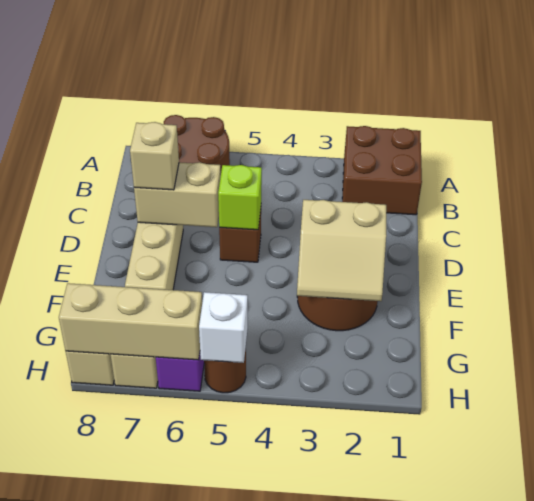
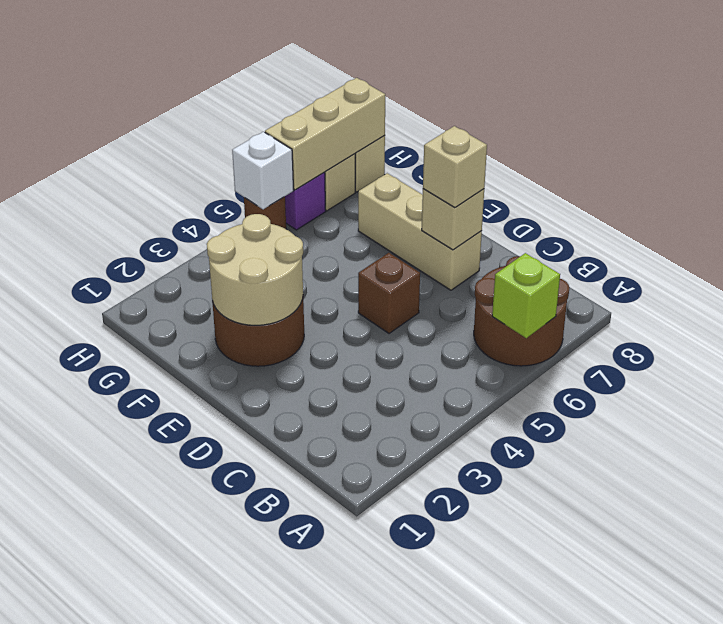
brown 2x2 brick [342,126,422,215] -> none
lime 1x1 brick [218,165,262,230] -> lime 1x1 brick moved to [492,253,560,338]
tan 1x2 brick [134,162,221,227] -> tan 1x1 brick [422,189,484,250]
tan 2x2 slope [297,200,386,301] -> tan 2x2 round brick [207,214,303,325]

